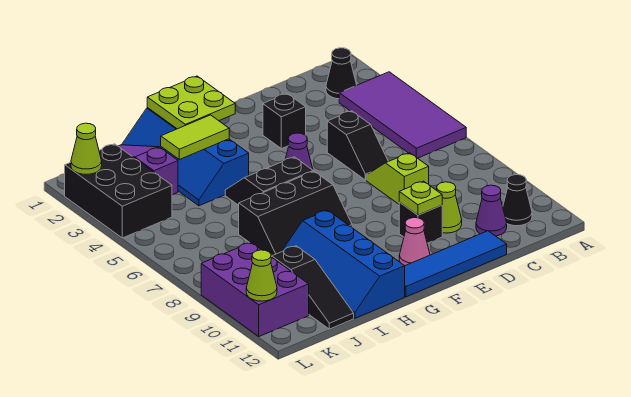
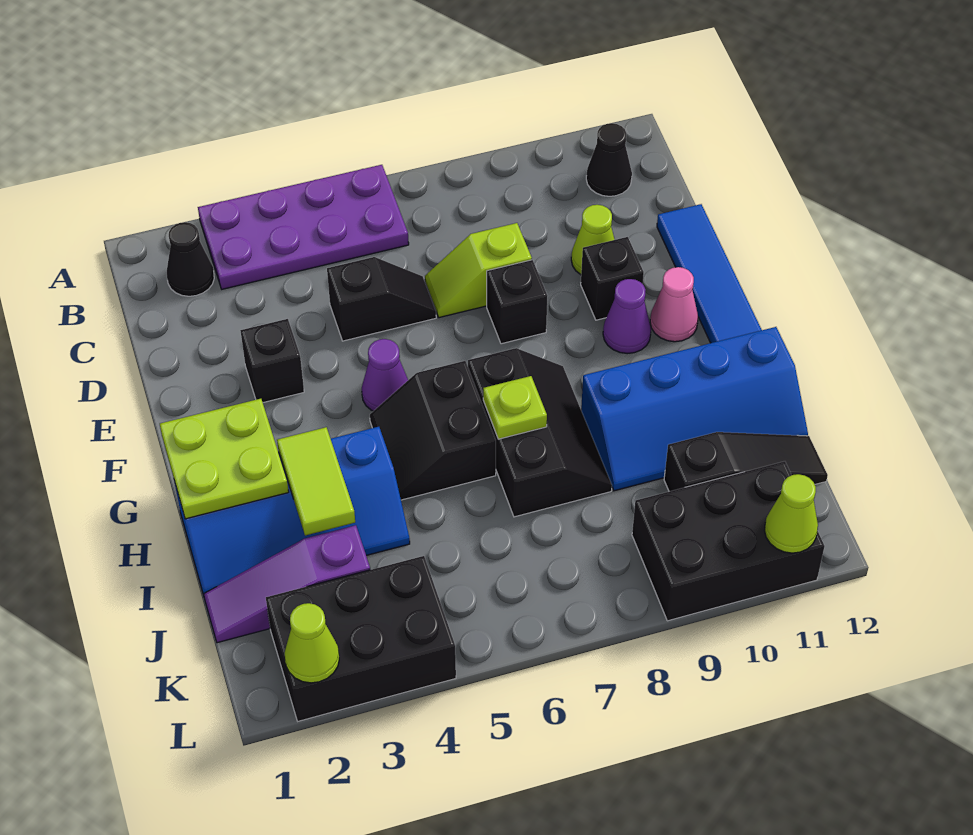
purple 2x4 tile [339,72,466,158] -> purple 2x4 plate [198,165,409,289]
purple 1x1 cone [476,185,507,236] -> purple 1x1 cone moved to [603,279,651,354]
none -> black 1x1 brick [487,260,547,344]
lime 1x1 plate [399,181,442,215] -> lime 1x1 plate moved to [483,376,547,439]
purple 2x3 brick [201,243,309,336] -> black 2x3 brick [632,461,825,621]

